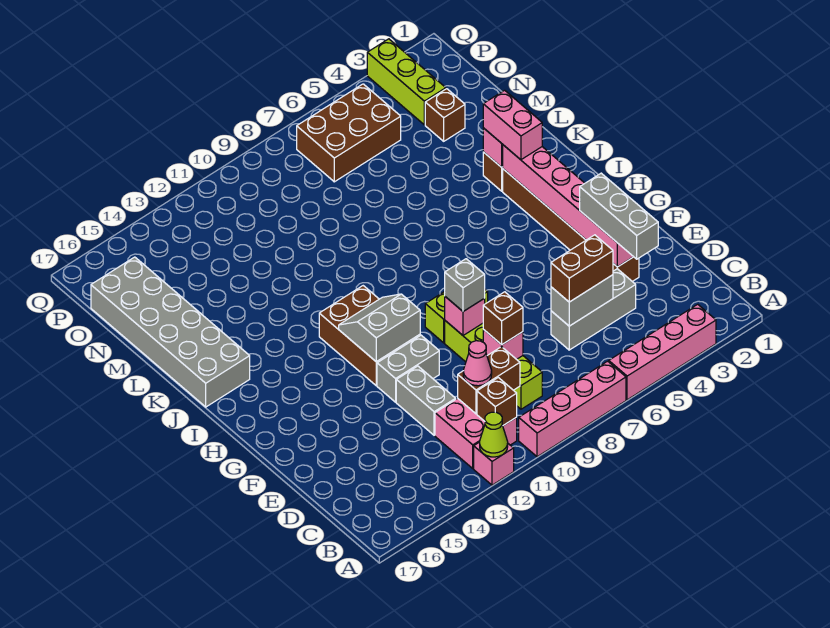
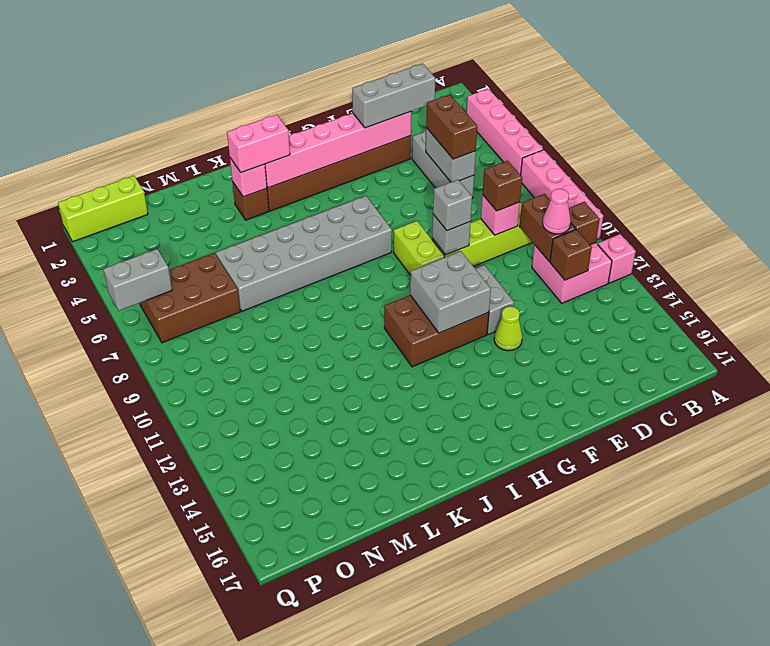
lime 1x1 cone [480,412,508,457] -> lime 1x1 cone moved to [494,306,522,351]
grey 1x2 brick [396,366,456,435] -> grey 1x2 brick moved to [103,249,172,311]
pink 1x1 brick [445,297,485,335] -> grey 1x1 brick [432,214,471,255]
grey 2x2 slope [339,294,420,362] -> grey 2x2 brick [410,251,491,333]
grey 2x6 brick [91,257,250,407] -> grey 2x6 brick moved to [216,196,392,311]
brown 1x1 brick [425,89,465,141] -> brown 1x1 brick moved to [550,230,592,280]
lime 1x3 brick [367,39,446,125] -> lime 1x3 brick moved to [58,176,148,242]
brown 2x3 brick [297,84,401,182] -> brown 2x3 brick turned to [140,253,240,343]

